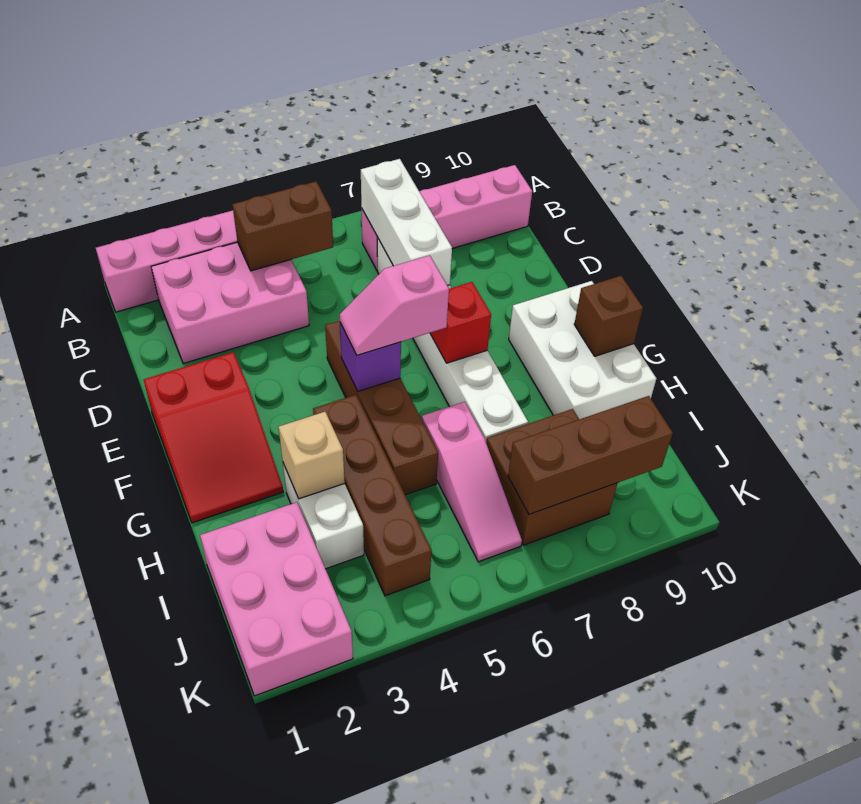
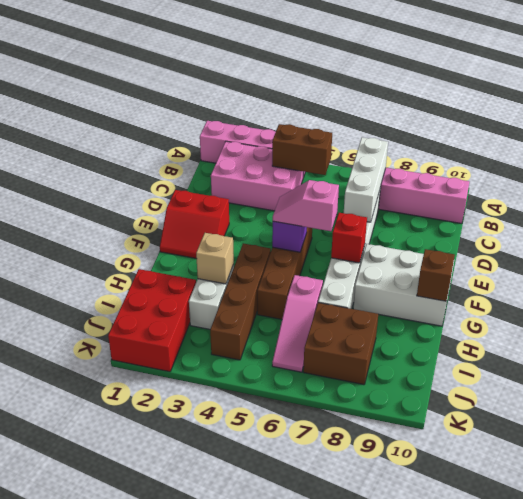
red 2x3 slope [144,352,283,523] -> red 2x2 slope [160,190,229,259]
white 2x3 brick [509,281,656,419] -> white 2x3 brick turned to [353,244,454,326]
pink 2x3 brick [200,502,353,696] -> red 2x3 brick [108,269,196,372]
brown 1x3 brick [508,396,673,514] -> none

